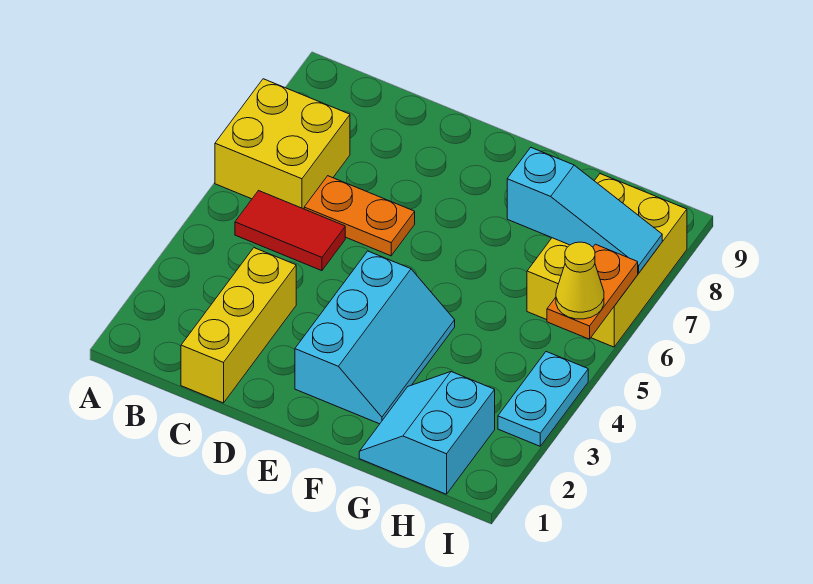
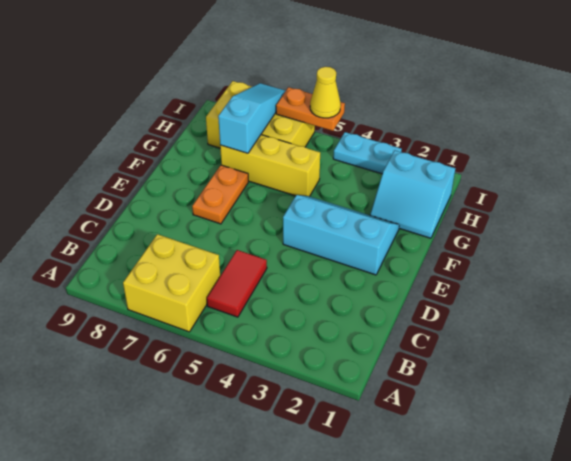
yellow 1x3 brick [181,248,296,403] -> yellow 1x3 brick moved to [220,135,320,196]
orange 1x2 plate [304,176,415,256] -> orange 1x2 plate moved to [192,165,248,224]

